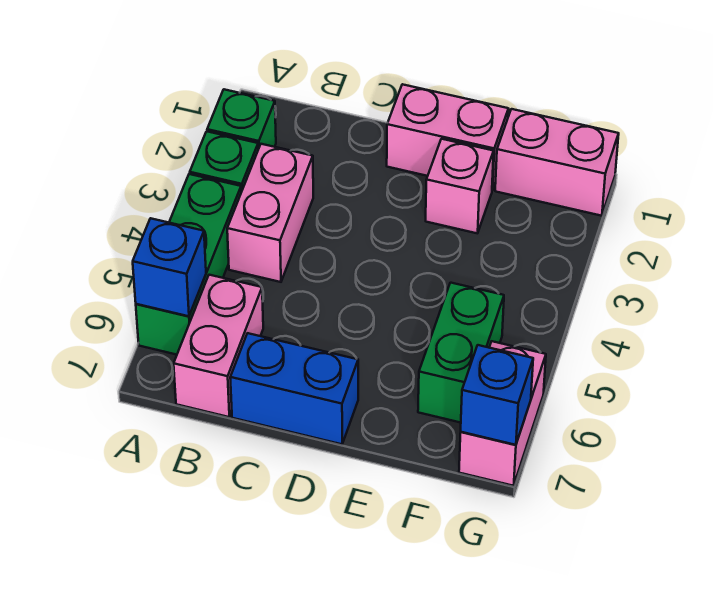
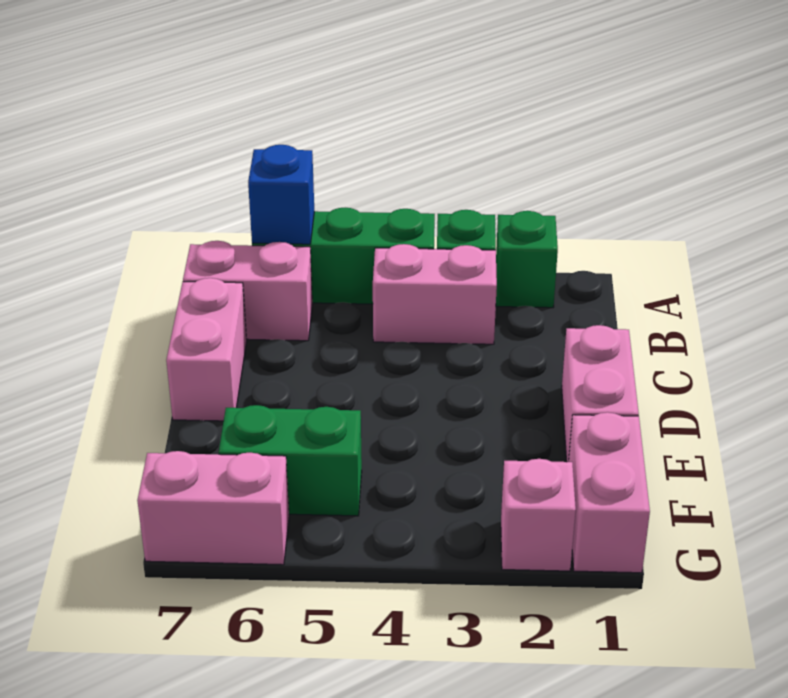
blue 1x2 brick [230,333,358,444] -> pink 1x2 brick [166,278,247,421]
pink 1x1 brick [426,139,494,233] -> pink 1x1 brick moved to [501,459,576,571]
blue 1x1 brick [461,345,533,445] -> none

